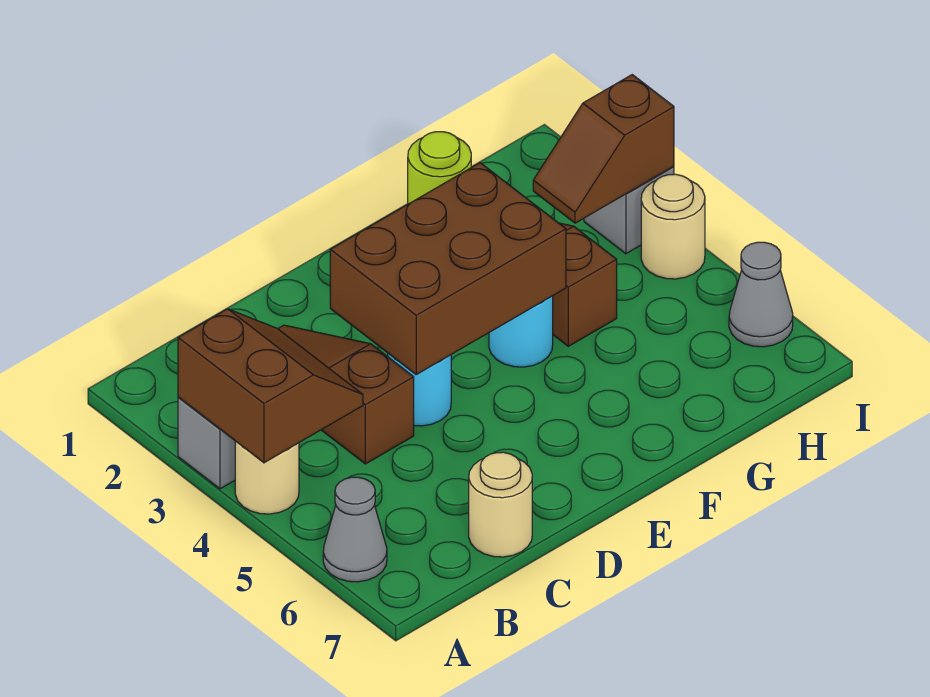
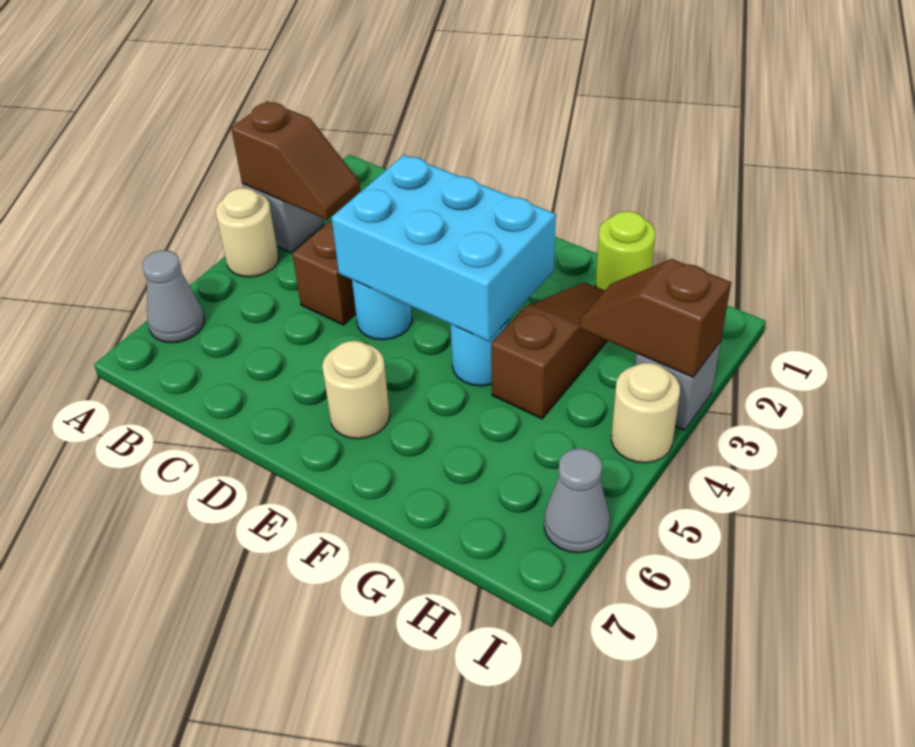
brown 2x2 slope [178,309,363,463] -> brown 1x2 slope [231,101,360,220]
tan 1x1 round brick [469,452,532,557] -> tan 1x1 round brick moved to [322,341,390,439]
brown 2x3 brick [330,163,566,374] -> cyan 2x3 brick [331,155,556,341]

